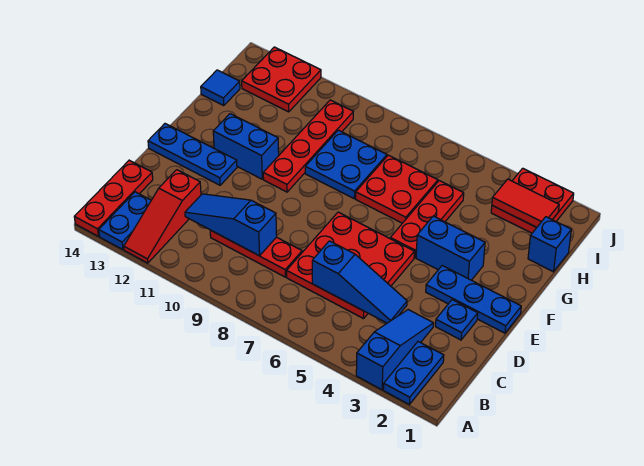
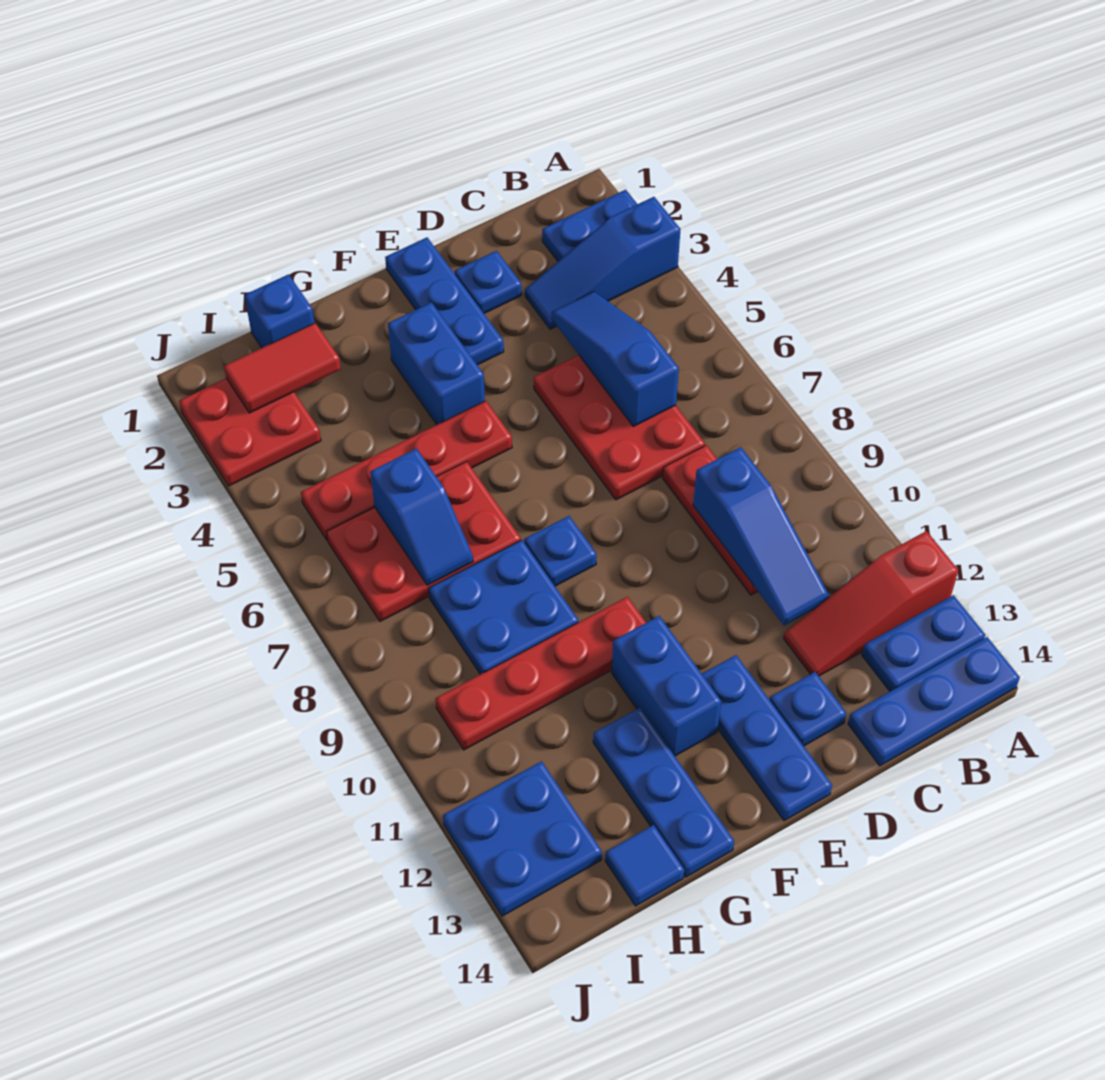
red 1x3 slope [124,170,201,263] -> red 1x3 slope turned to [784,531,958,676]
red 1x3 plate [74,160,153,236] -> blue 1x3 plate [848,637,1020,766]
red 3x3 plate [287,212,414,319] -> red 2x3 plate [534,355,705,500]
none -> blue 1x1 plate [770,672,846,746]
red 1x3 plate [390,181,464,258] -> red 1x4 plate [301,401,512,540]
none -> blue 1x1 plate [524,516,597,586]
red 2x2 plate [356,155,438,223] -> red 2x3 plate [327,461,521,621]
none -> blue 1x3 plate [593,708,734,877]
none -> blue 1x2 slope [370,449,473,585]
red 1x2 tile [492,179,559,227] -> red 1x2 tile turned to [224,323,341,413]
red 2x2 plate [242,47,321,112] -> blue 2x2 plate [443,761,602,916]

